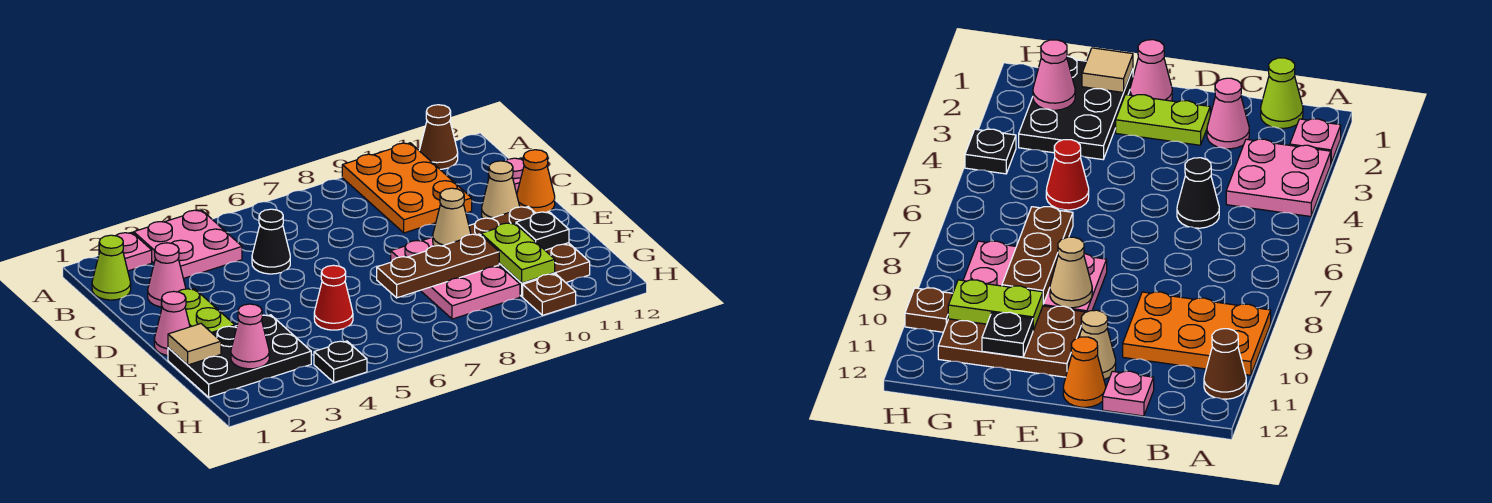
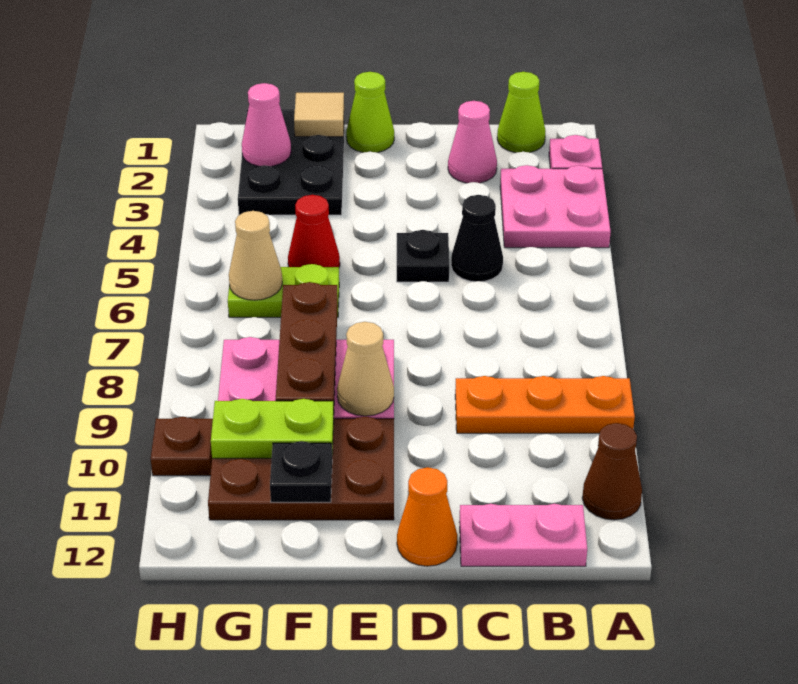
orange 2x3 plate [342,143,472,233] -> orange 1x3 plate [455,376,635,433]
pink 1x1 plate [488,158,524,194] -> pink 1x2 plate [460,504,587,566]
lime 1x2 plate [161,289,235,333] -> lime 1x2 plate moved to [228,264,339,317]
tan 1x1 cone [482,161,520,219] -> tan 1x1 cone moved to [229,211,282,300]
pink 1x1 cone [154,291,190,356] -> lime 1x1 cone [346,72,394,153]
black 1x1 plate [314,341,367,382] -> black 1x1 plate moved to [397,230,449,282]

